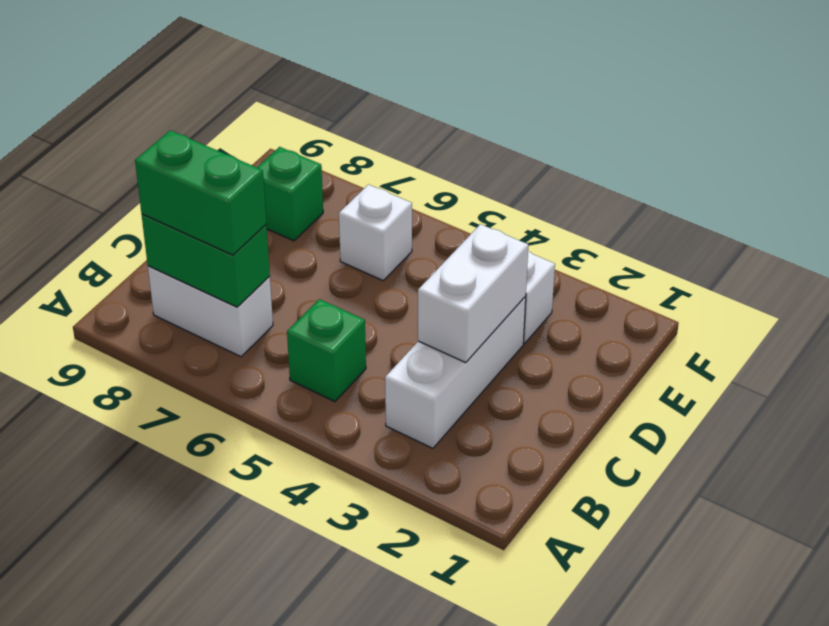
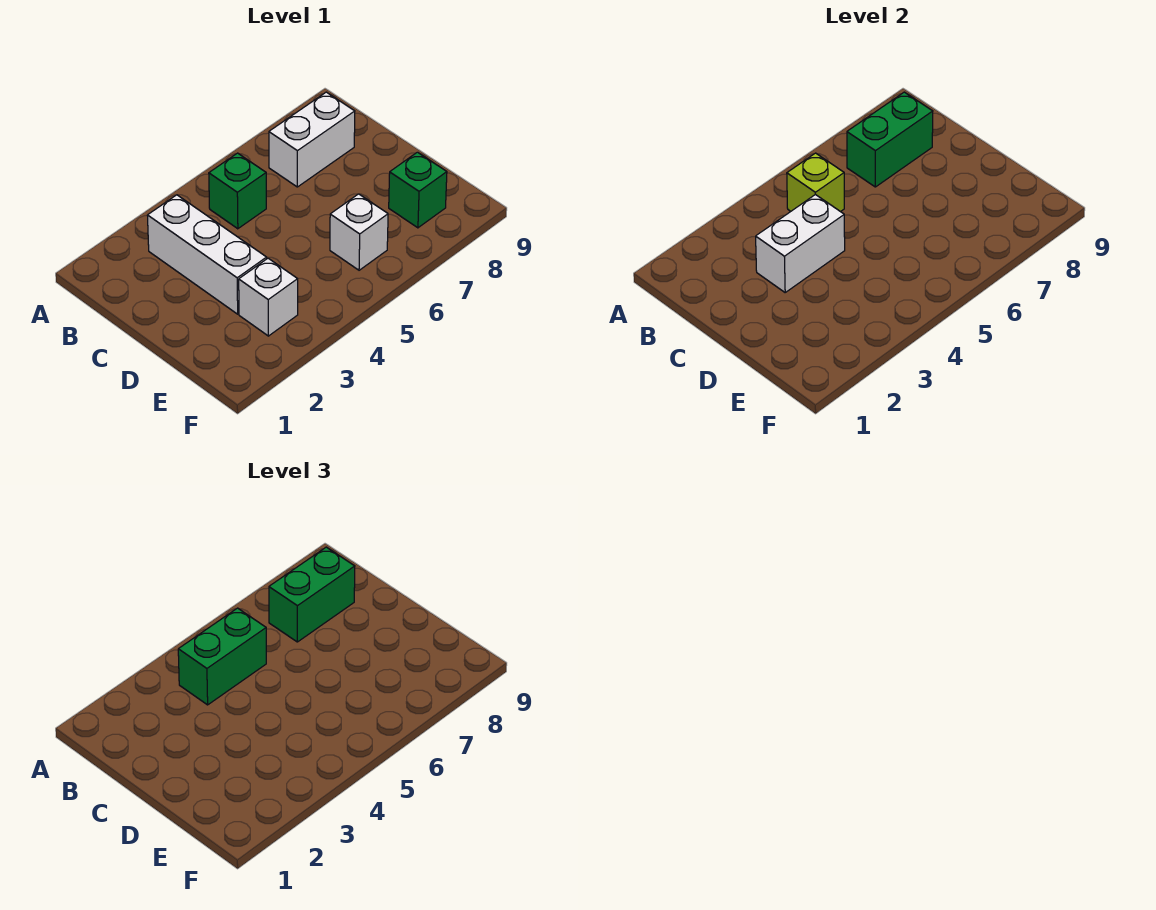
none -> green 1x2 brick [178,608,266,705]
none -> lime 1x1 brick [787,153,844,212]
white 1x2 brick [418,224,528,363] -> white 1x2 brick turned to [756,194,845,292]

